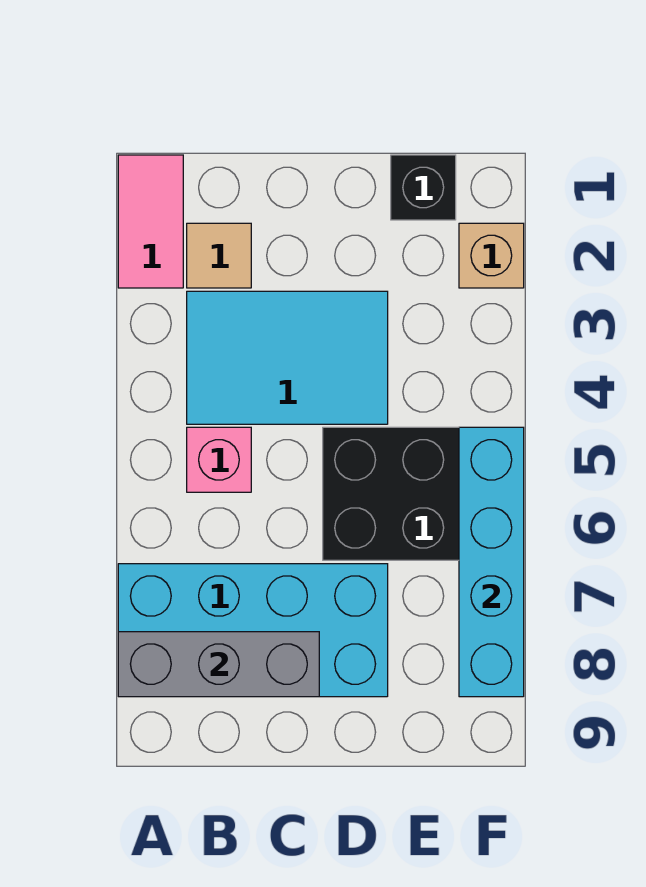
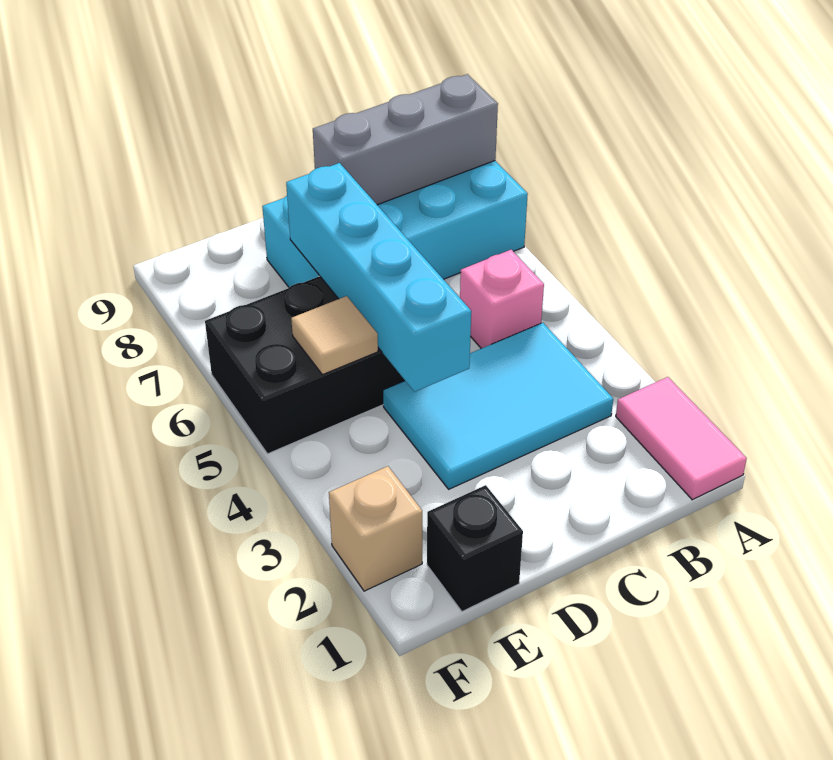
tan 1x1 tile [187,223,251,288] -> tan 1x1 tile moved to [291,296,378,375]
cyan 1x4 brick [459,427,524,697] -> cyan 1x4 brick moved to [286,163,471,392]

